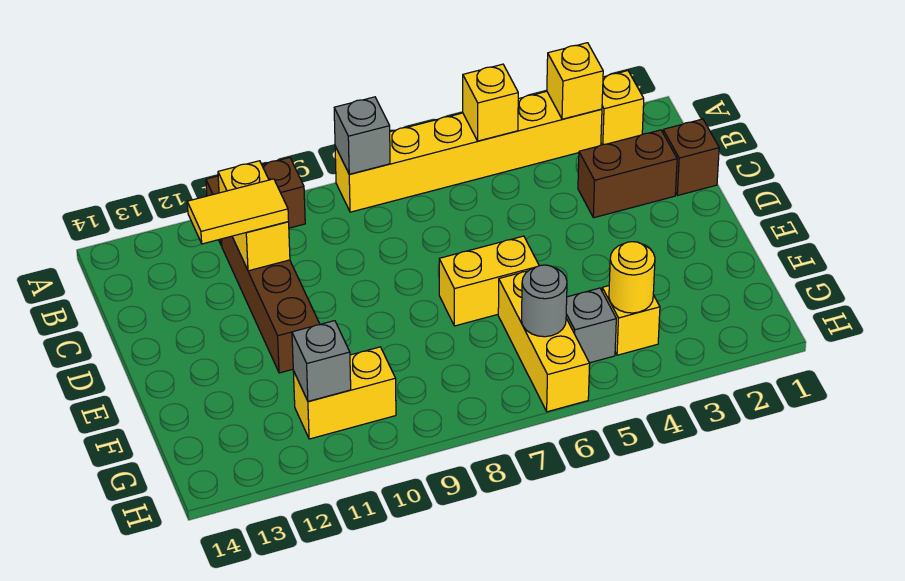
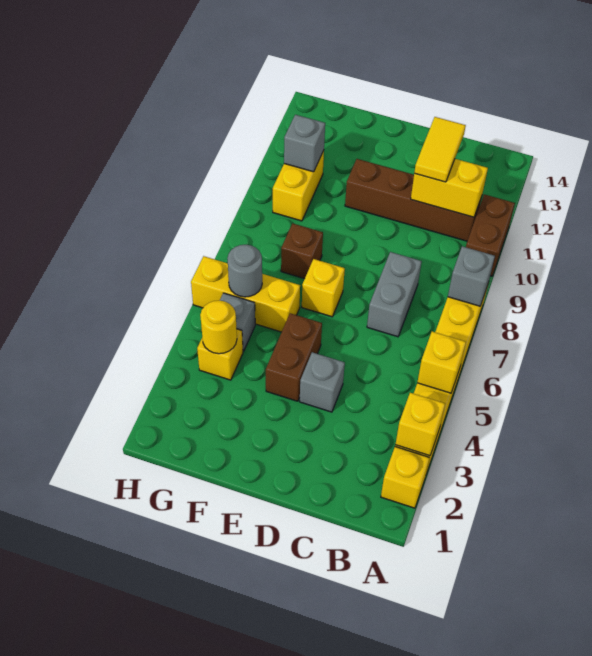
brown 1x1 brick [663,119,719,196] -> brown 1x1 brick moved to [281,223,323,279]
brown 1x2 brick [578,130,677,218] -> brown 1x2 brick moved to [266,313,322,401]
none -> grey 1x2 brick [367,252,422,337]
none -> grey 1x1 brick [300,352,345,412]
yellow 1x2 brick [439,236,539,326] -> yellow 1x1 brick [302,259,345,317]

